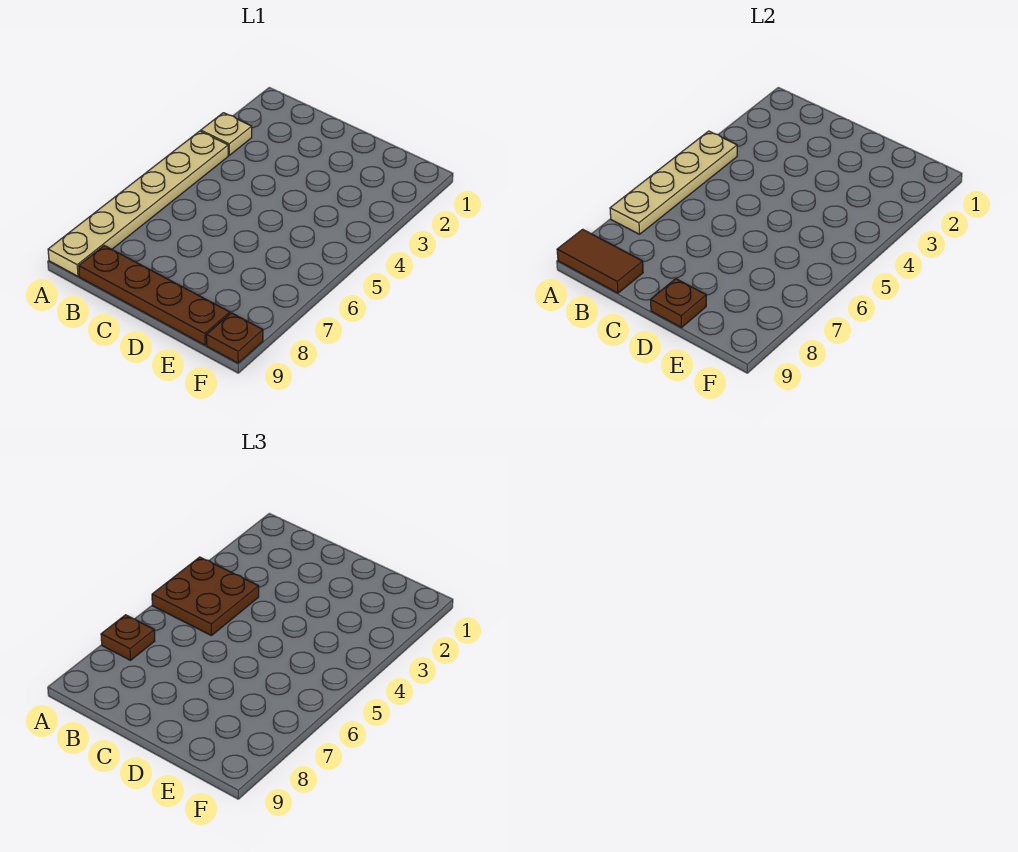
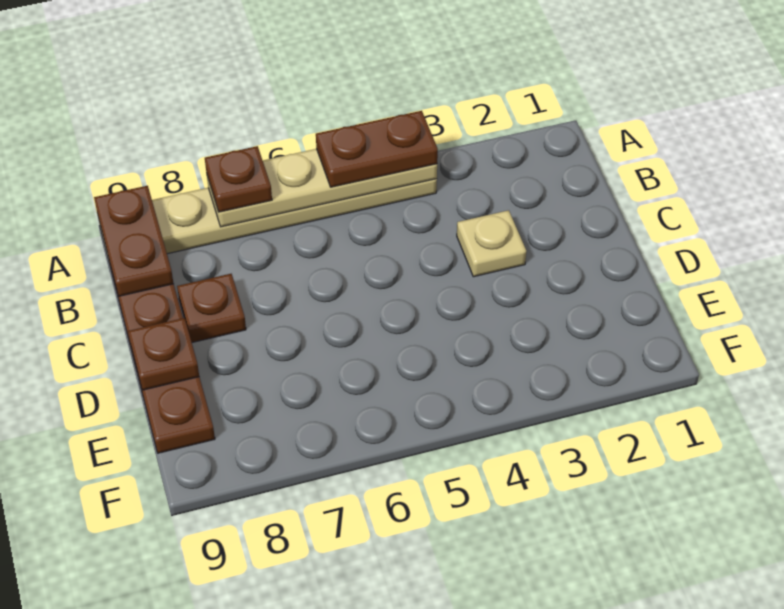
tan 1x1 plate [201,113,252,155] -> tan 1x1 plate moved to [457,210,526,277]
brown 2x2 plate [152,557,259,636] -> brown 1x2 plate [316,111,438,187]
brown 1x2 tile [557,229,643,293] -> brown 1x2 plate [94,186,174,296]
brown 1x1 plate [206,313,263,363] -> brown 1x1 plate moved to [177,274,246,342]

